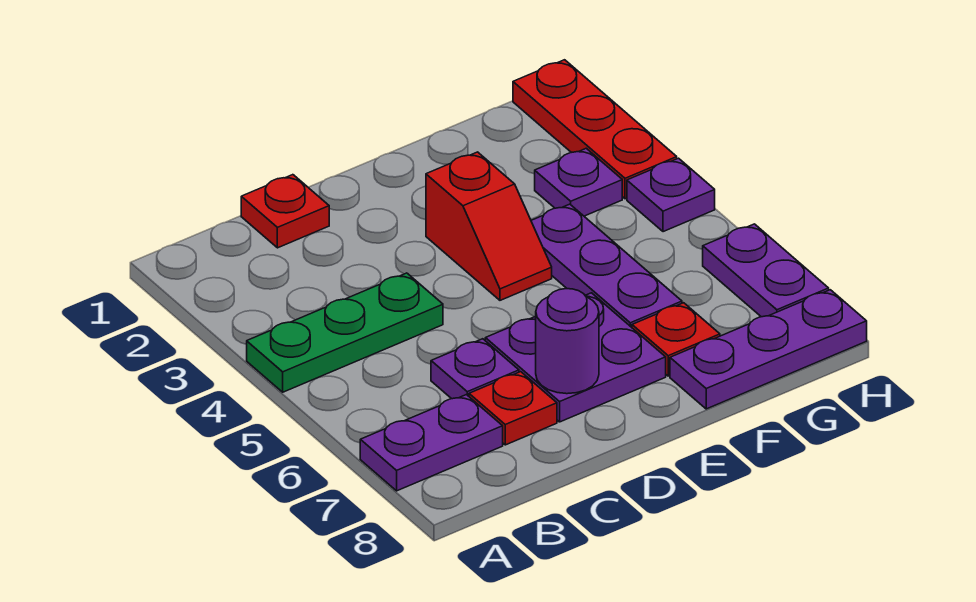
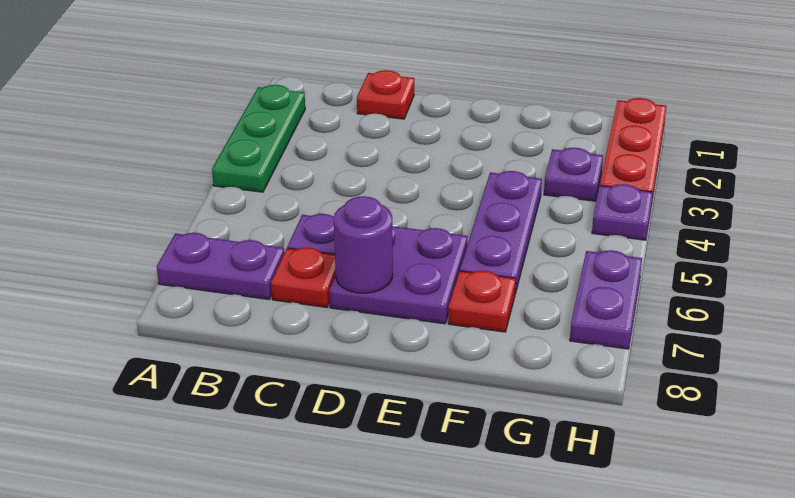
green 1x3 plate [247,273,443,392] -> green 1x3 plate turned to [212,85,305,192]
red 1x2 slope [426,152,552,300] -> none
purple 1x3 plate [670,290,867,409] -> none

